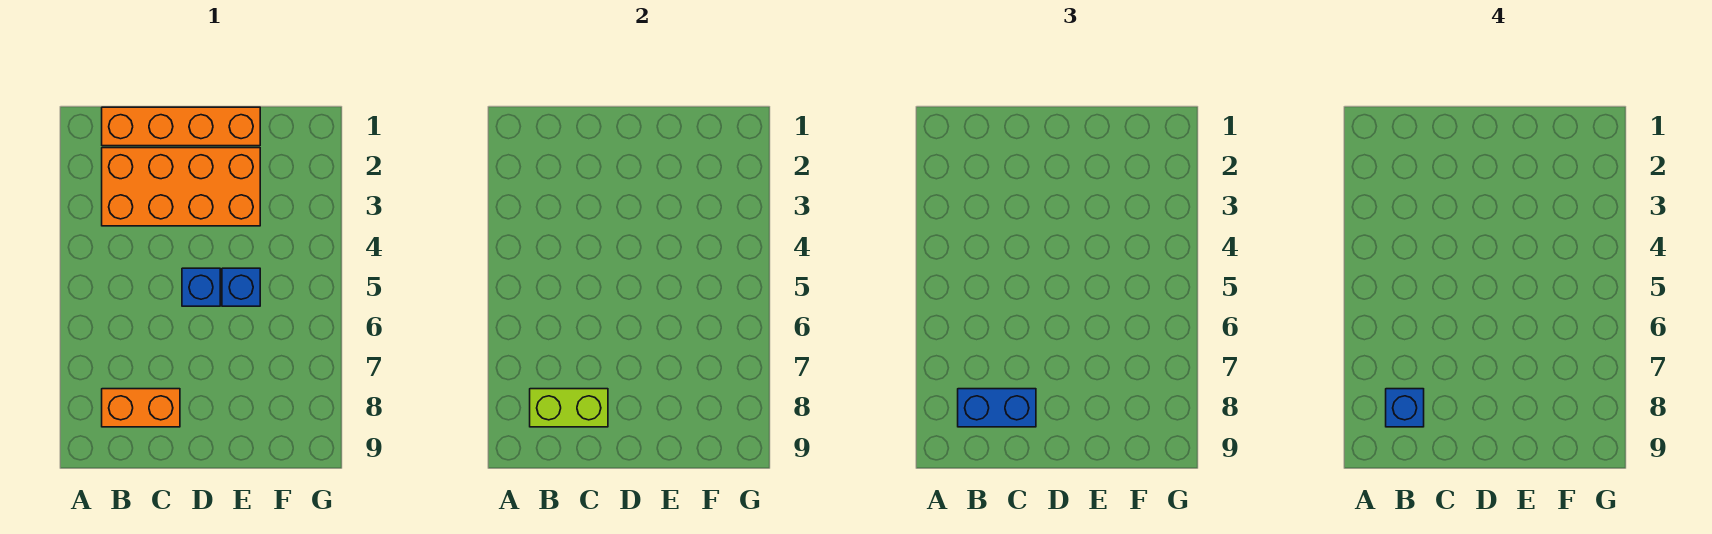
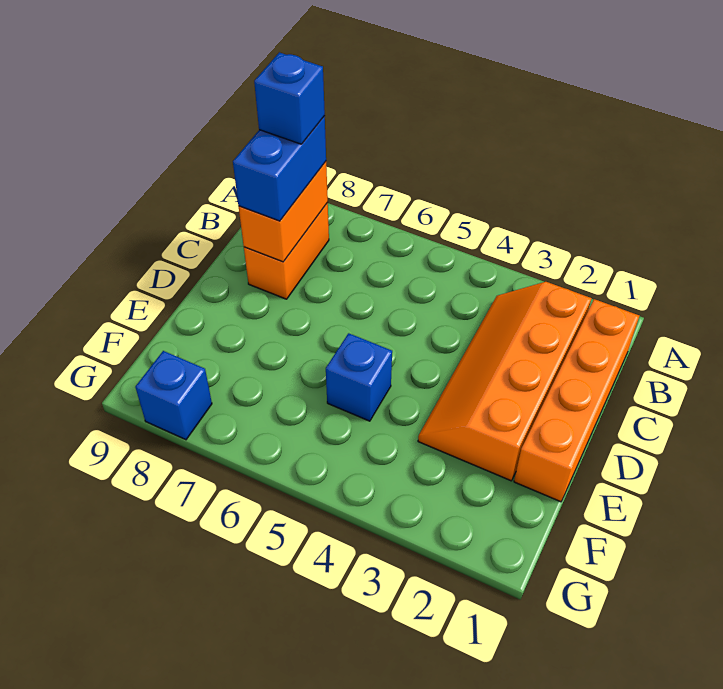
orange 2x4 brick [102,148,260,226] -> orange 2x4 slope [418,282,592,481]
lime 1x2 brick [530,389,608,427] -> orange 1x2 brick [238,162,328,262]
blue 1x1 brick [182,268,220,306] -> blue 1x1 brick moved to [135,351,212,440]

